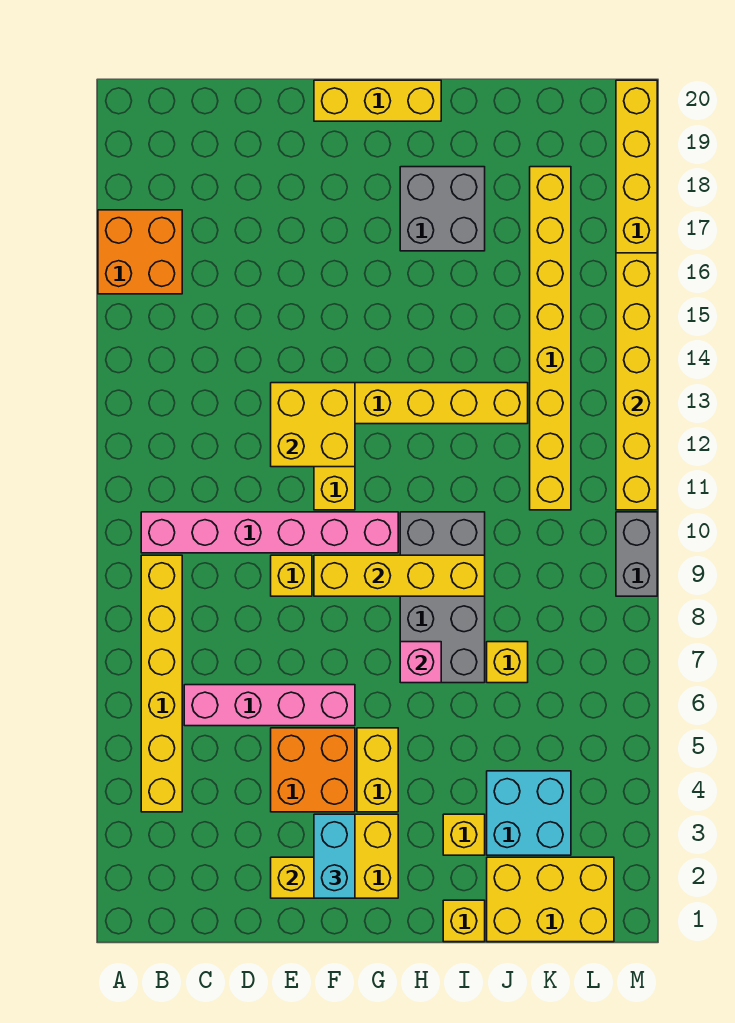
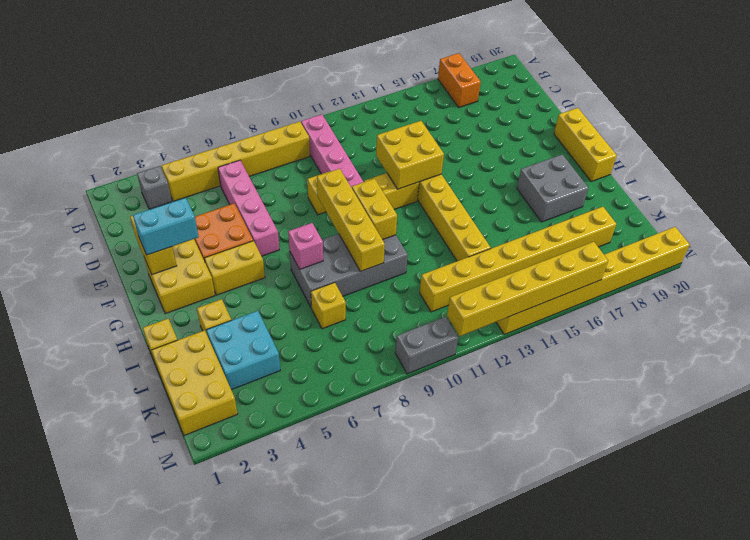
orange 2x2 brick [98,210,182,294] -> orange 1x2 brick [438,53,481,107]
none -> grey 1x1 brick [137,166,172,209]
none -> yellow 1x2 brick [352,179,397,240]

